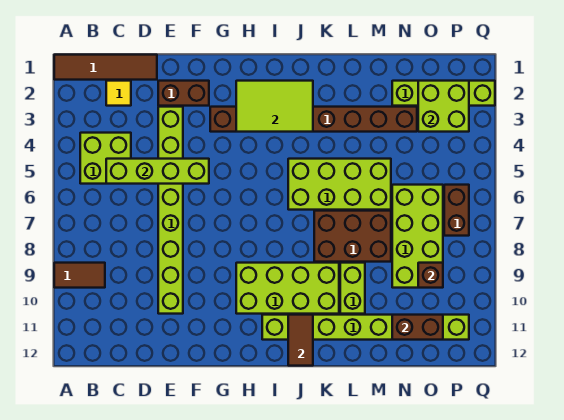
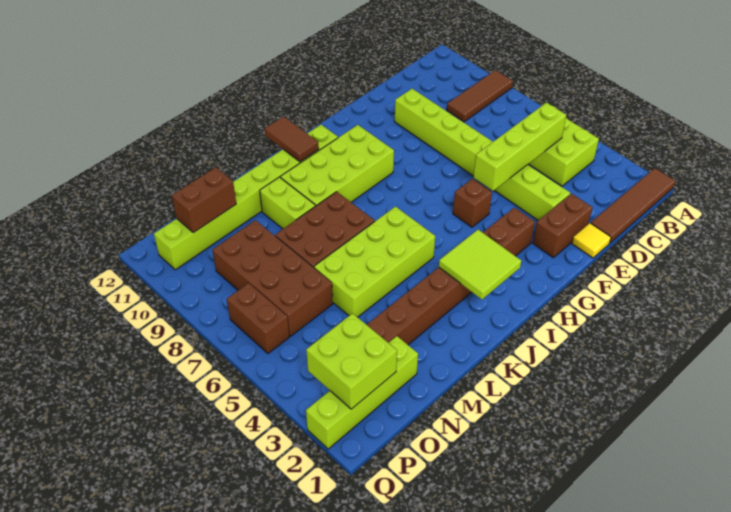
brown 1x2 tile [54,263,105,288] -> brown 1x3 tile [447,70,513,122]
yellow 1x1 tile [106,81,131,106] -> yellow 1x1 tile moved to [572,223,611,258]
lime 2x3 tile [236,81,313,132] -> lime 2x2 tile [439,230,521,299]
lime 2x4 brick [392,185,443,288] -> brown 2x4 brick [212,220,333,336]
brown 1x1 brick [418,263,443,288] -> brown 1x1 brick moved to [453,179,492,227]

